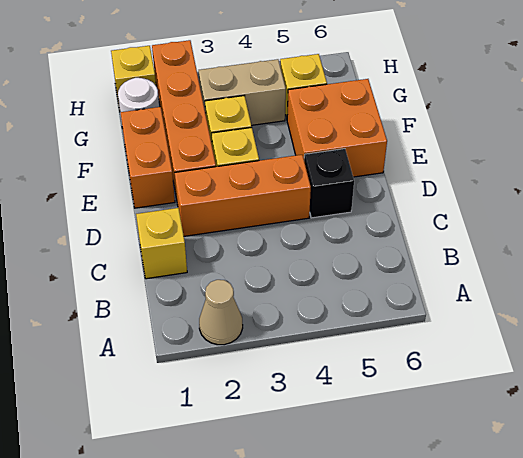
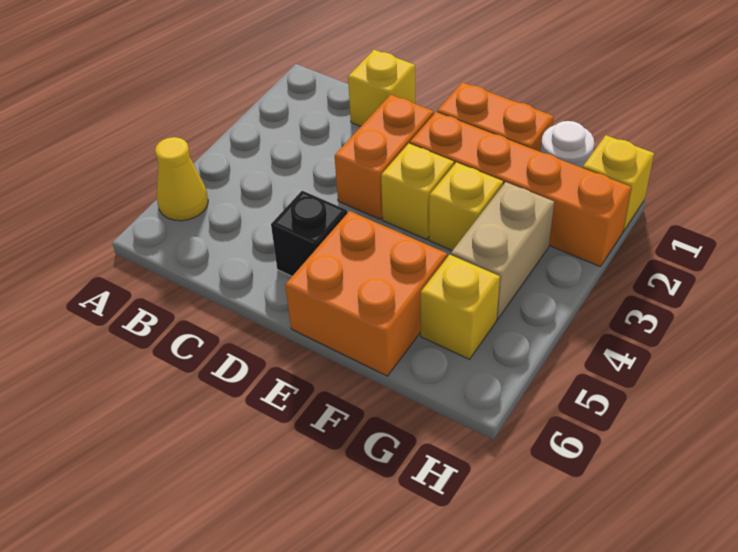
tan 1x1 cone [199,280,243,345] -> none
none -> yellow 1x1 cone [155,137,208,221]
orange 1x3 brick [175,155,311,236] -> orange 1x2 brick [335,95,434,219]

